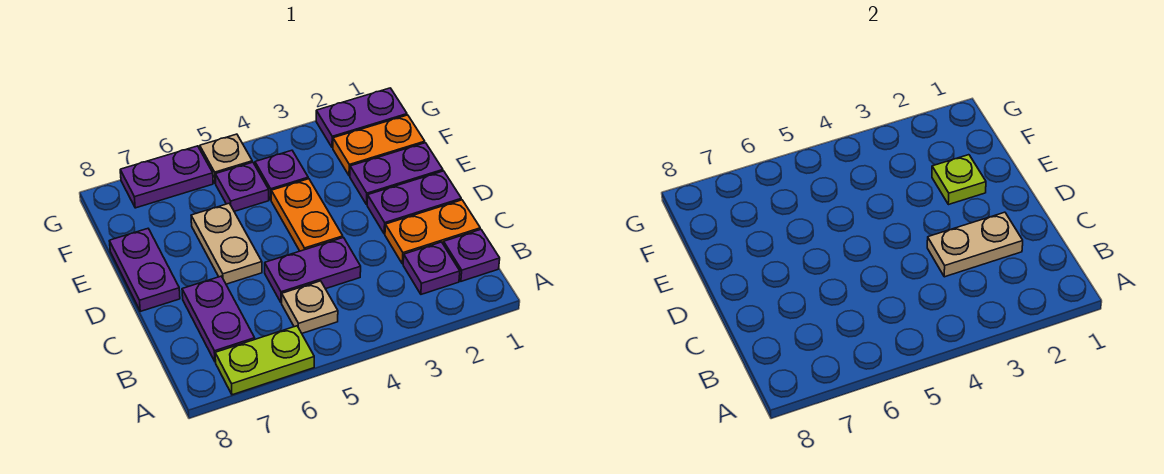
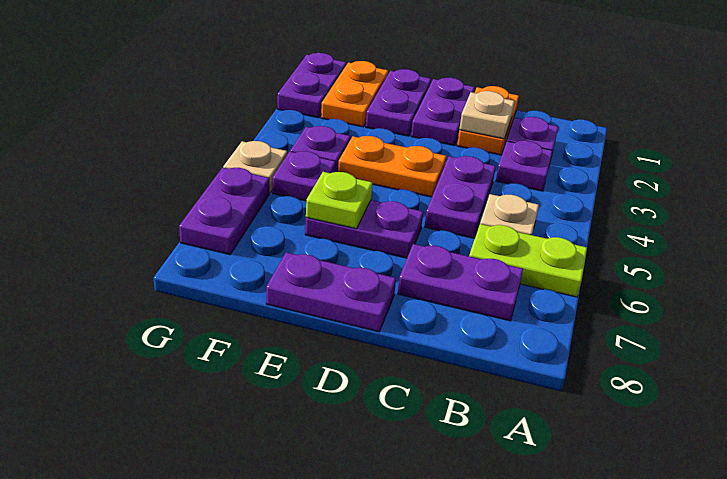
lime 1x2 plate [215,326,314,395] -> lime 1x2 plate turned to [469,224,587,297]
purple 1x1 plate [443,229,500,281] -> purple 1x1 plate moved to [496,141,552,191]
tan 1x2 plate [927,212,1023,277] -> tan 1x1 plate [459,91,515,139]
tan 1x2 plate [191,203,262,284] -> purple 1x2 plate [305,200,423,258]
lime 1x1 plate [932,155,986,205] -> lime 1x1 plate moved to [306,172,372,229]

